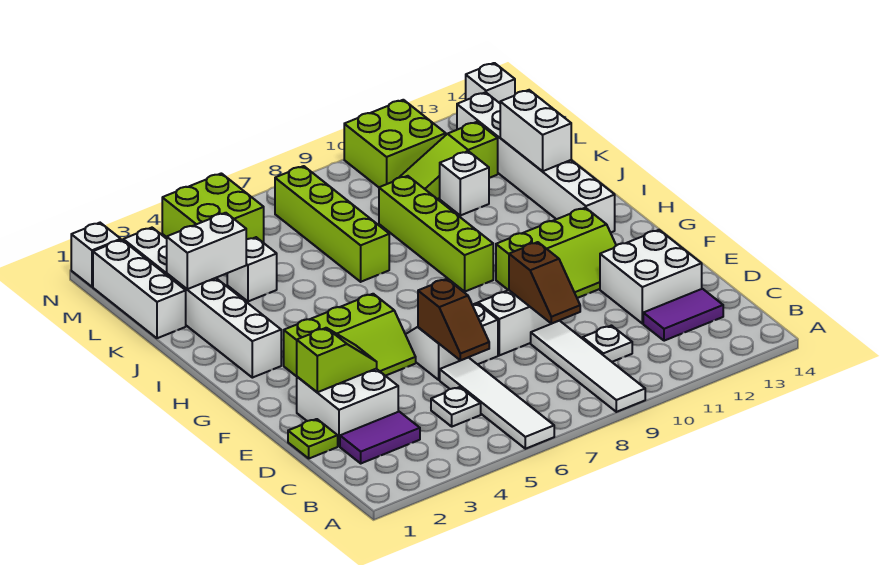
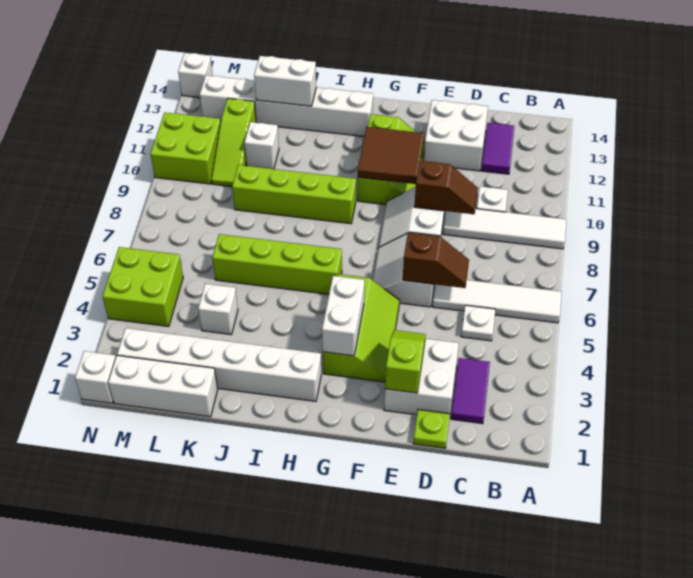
none -> brown 2x2 tile [358,127,424,184]
lime 1x4 brick [275,166,389,282] -> lime 1x4 brick moved to [212,234,342,294]
white 1x2 brick [167,213,246,289] -> white 1x2 brick moved to [322,276,364,356]

